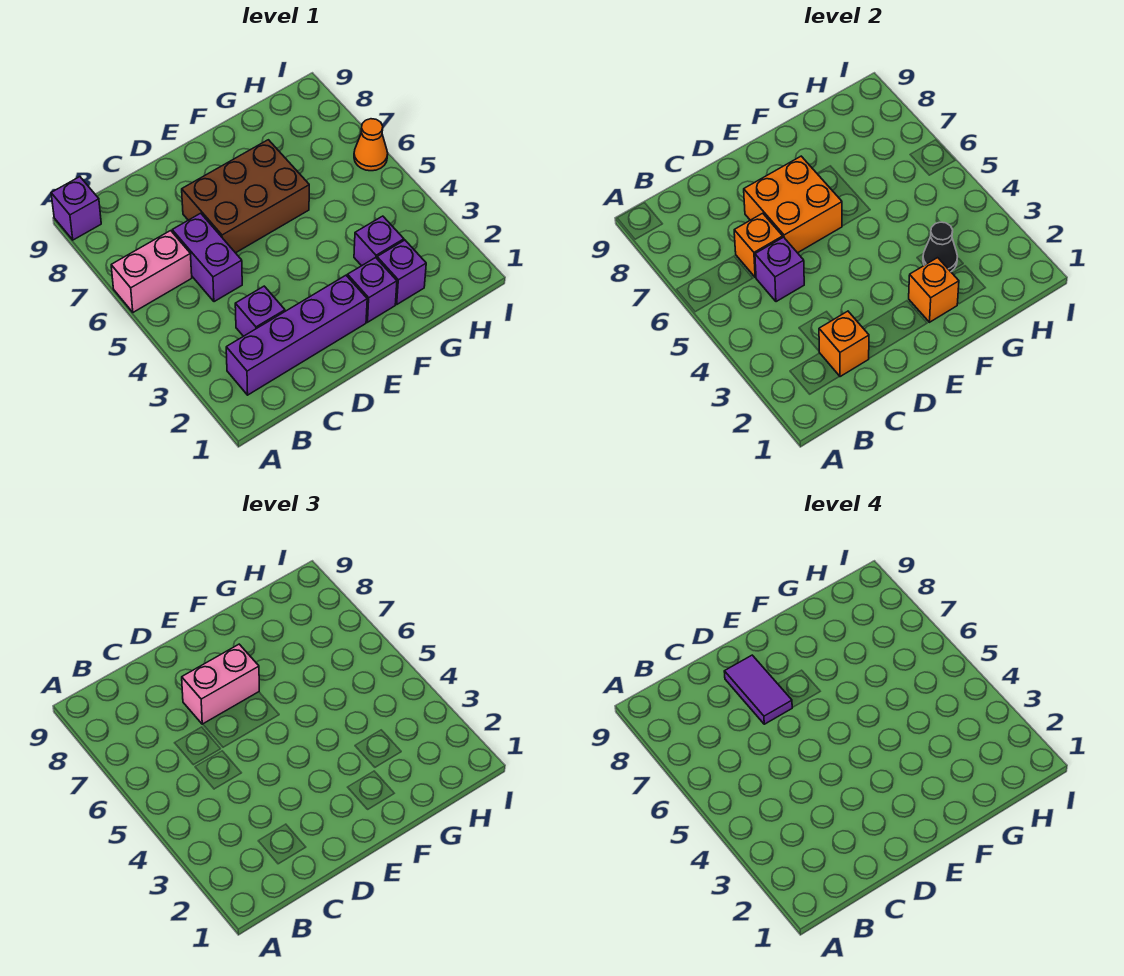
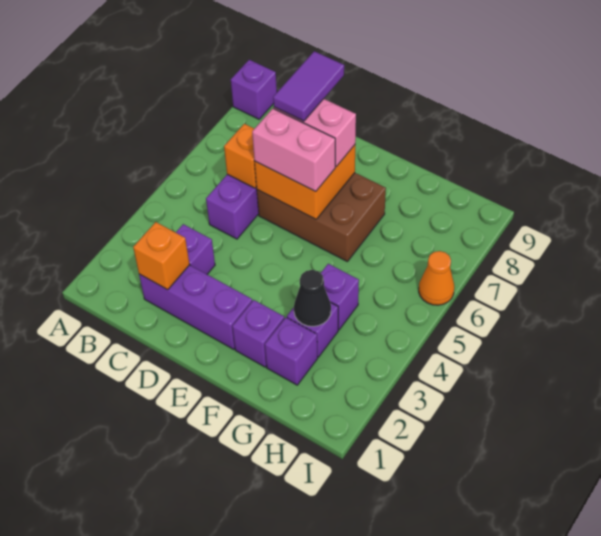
pink 1x2 brick [111,231,192,312] -> pink 1x2 brick moved to [252,109,335,192]
purple 1x4 brick [226,275,367,395] -> purple 1x3 brick [139,265,252,349]
purple 1x1 brick [755,237,804,302] -> purple 1x1 brick moved to [321,264,359,330]
orange 1x1 brick [909,258,959,322] -> none

